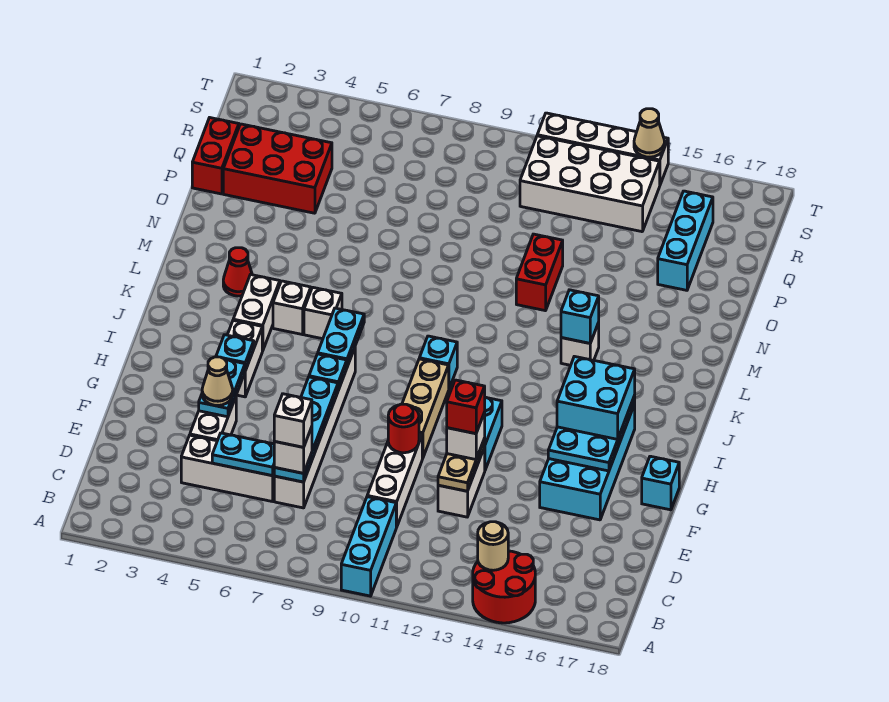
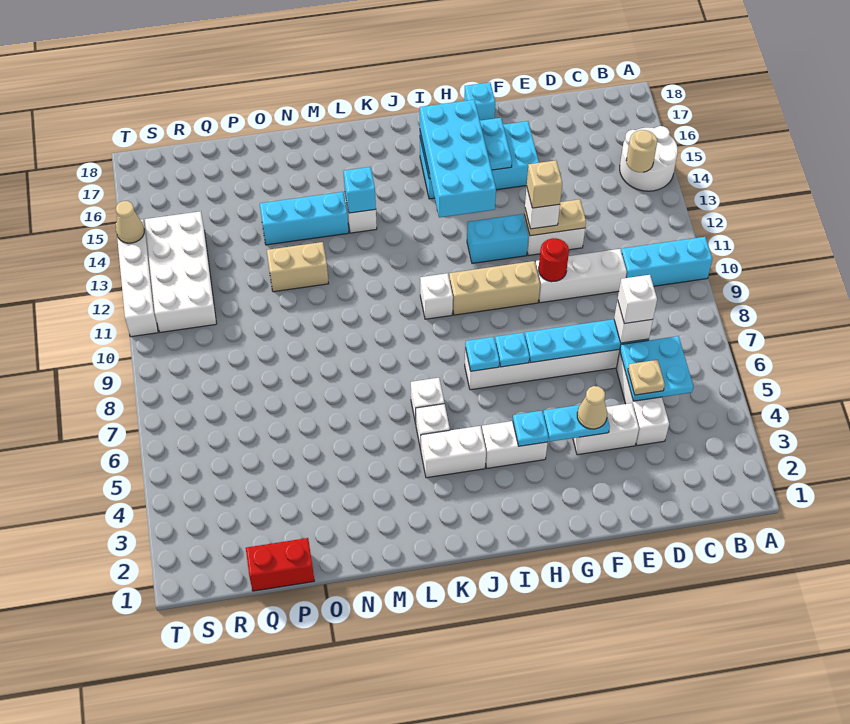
red 2x2 round brick [473,551,535,623] -> white 2x2 round brick [620,126,678,191]
cyan 1x2 plate [212,433,275,476] -> cyan 2x2 plate [620,336,693,401]
none -> tan 1x1 plate [628,360,665,395]
red 1x1 brick [447,380,485,434] -> tan 1x1 brick [527,160,562,208]
cyan 2x2 brick [557,356,635,439] -> cyan 2x4 brick [420,100,496,217]
cyan 1x2 plate [318,308,364,366] -> cyan 1x1 plate [465,337,499,371]
cyan 1x1 brick [419,336,457,388] -> white 1x1 brick [420,273,453,319]
red 1x1 cone [223,248,252,296] -> none
red 1x2 brick [516,234,563,311] -> tan 1x2 brick [267,242,329,292]
red 2x3 brick [223,124,332,213] -> none
cyan 1x3 brick [658,191,713,290] -> cyan 1x3 brick moved to [260,192,349,245]

